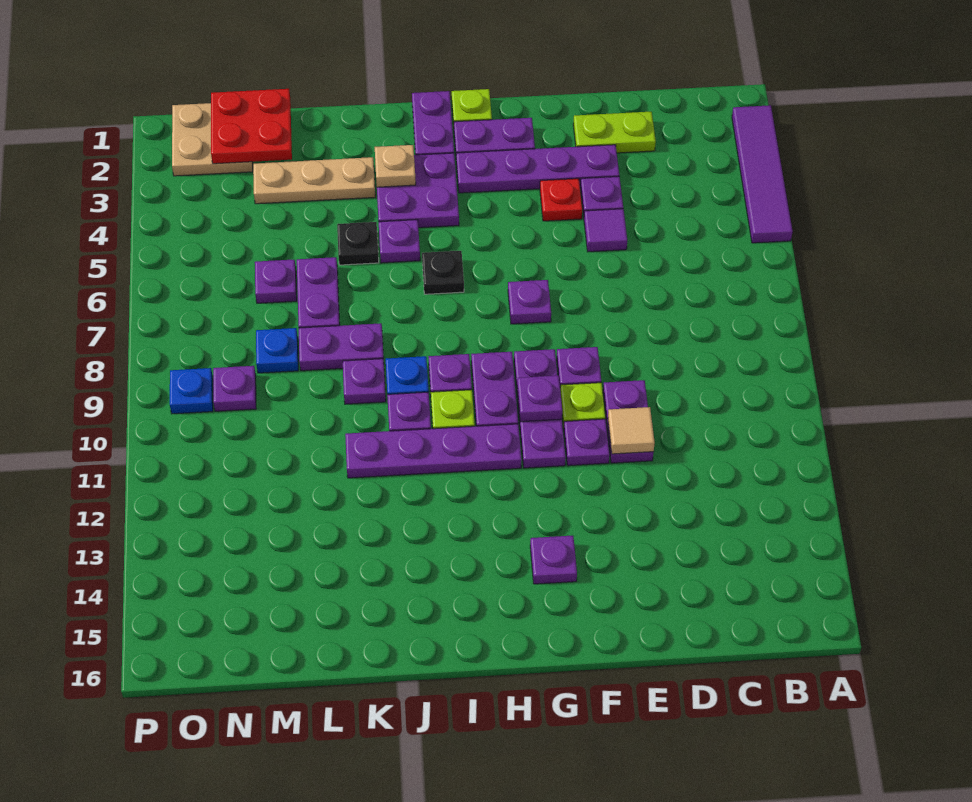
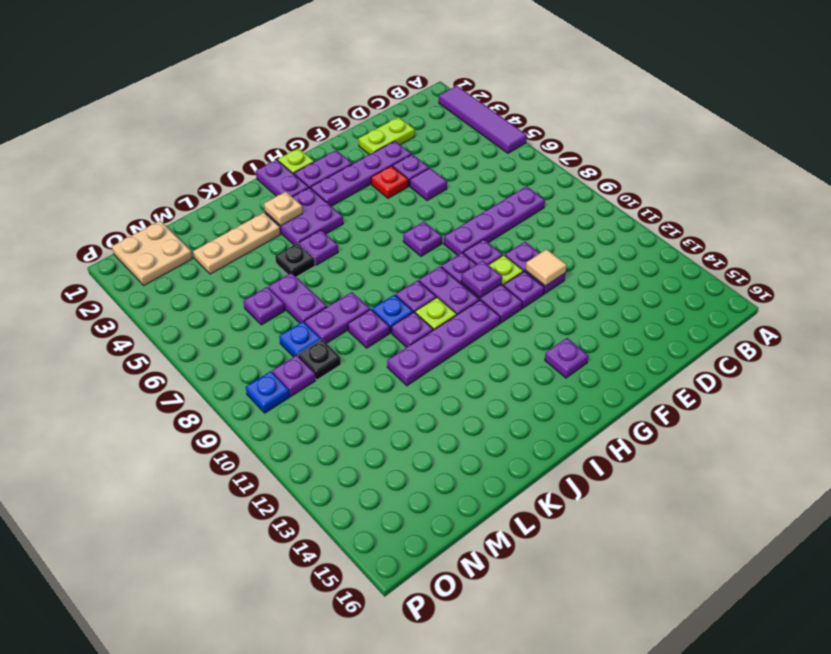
none -> purple 1x4 plate [444,186,545,255]
black 1x1 plate [422,251,464,294] -> black 1x1 plate moved to [298,340,341,380]
red 2x2 plate [211,89,292,164] -> none

